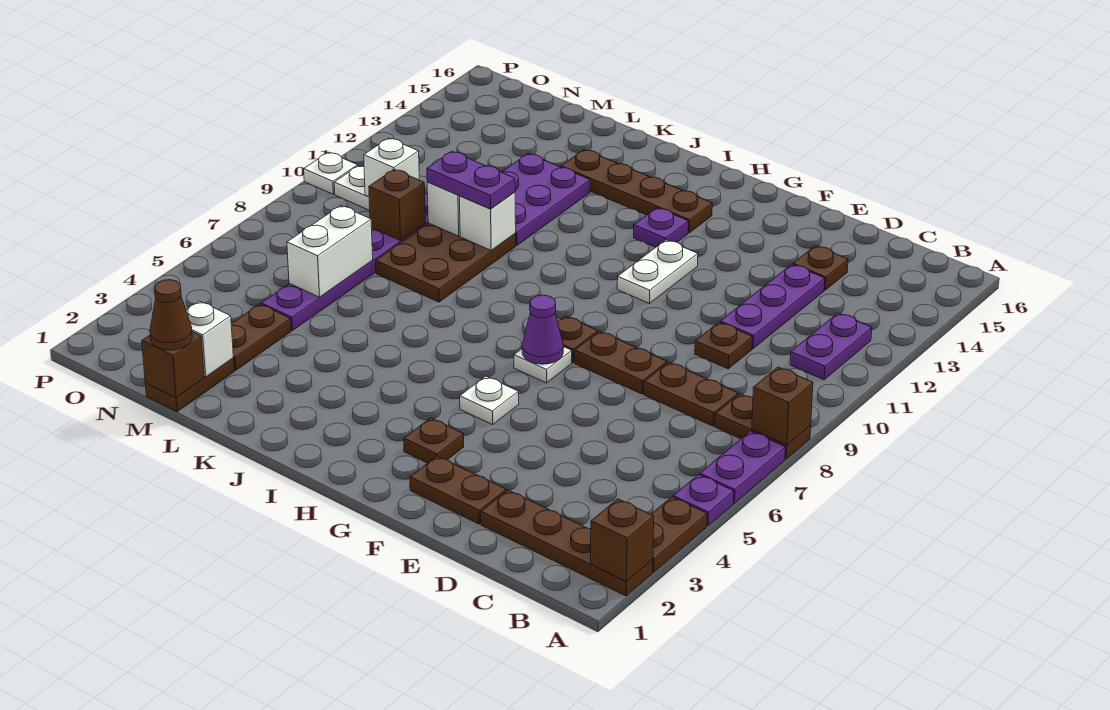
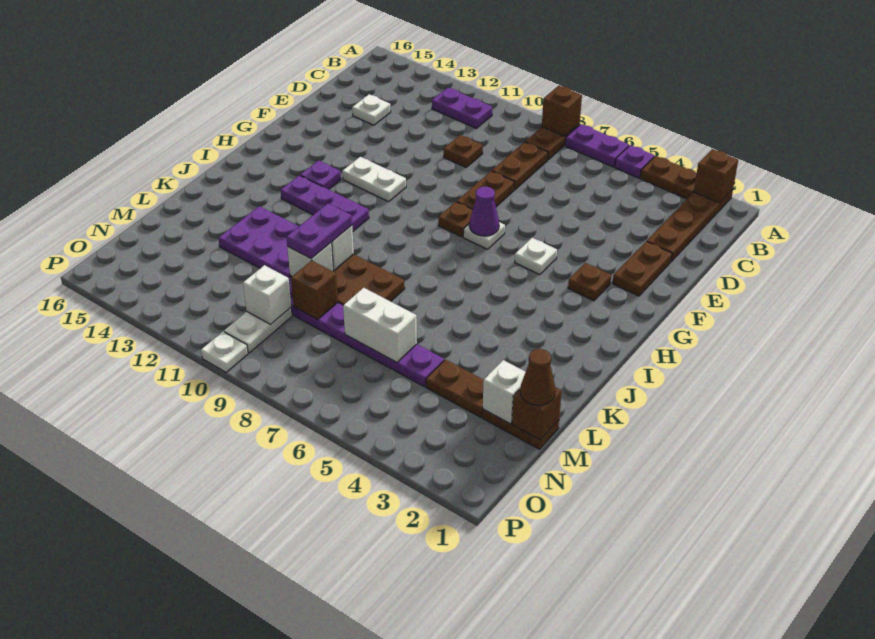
purple 1x3 plate [720,264,825,349] -> purple 1x3 plate moved to [281,175,369,231]
brown 1x1 plate [793,246,848,290] -> white 1x1 plate [352,94,391,125]
brown 1x4 plate [561,150,712,233] -> none

